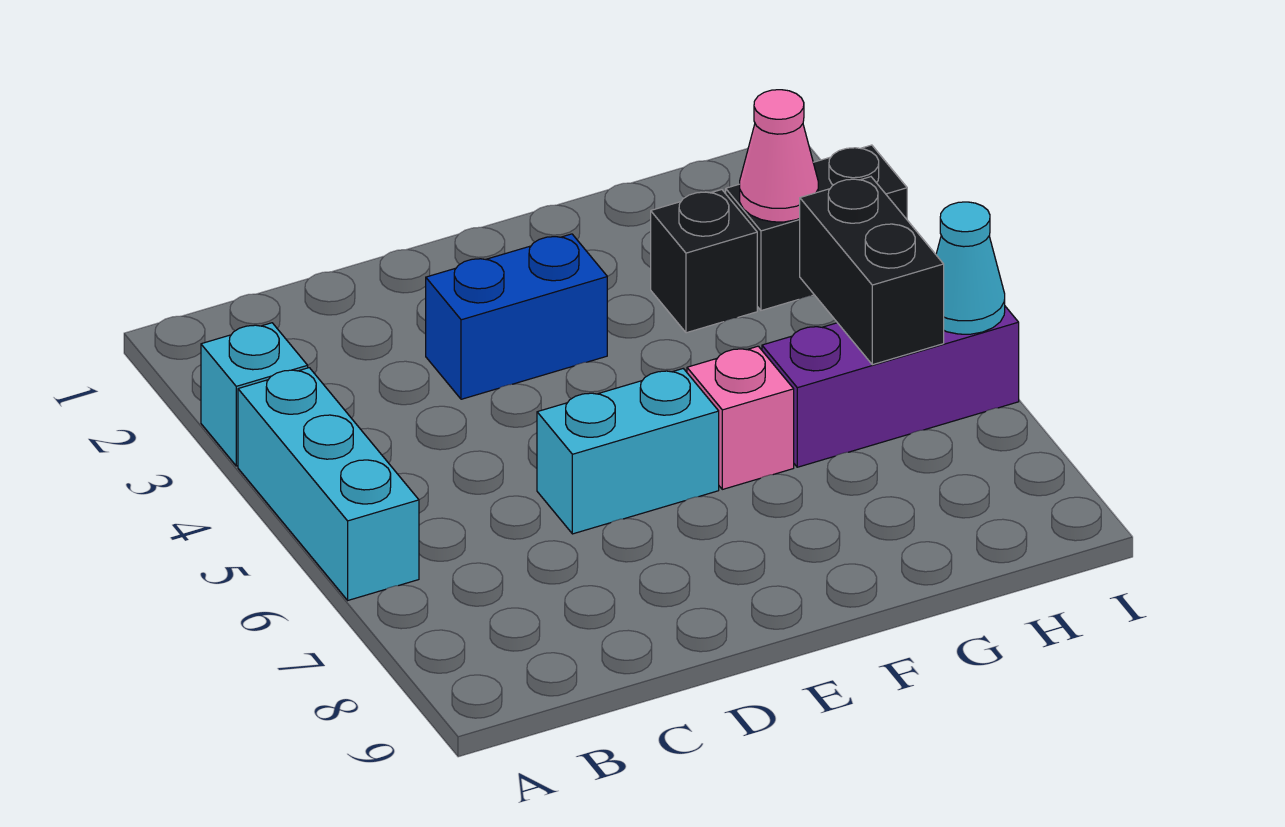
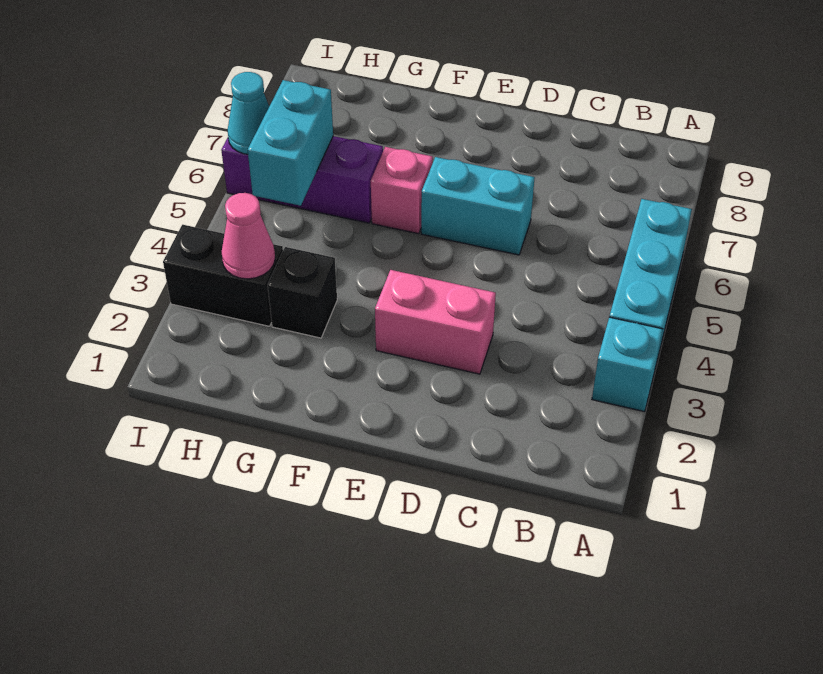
blue 1x2 brick [426,234,607,399] -> pink 1x2 brick [375,270,496,374]
black 1x2 brick [800,177,944,365] -> cyan 1x2 brick [248,80,333,206]

